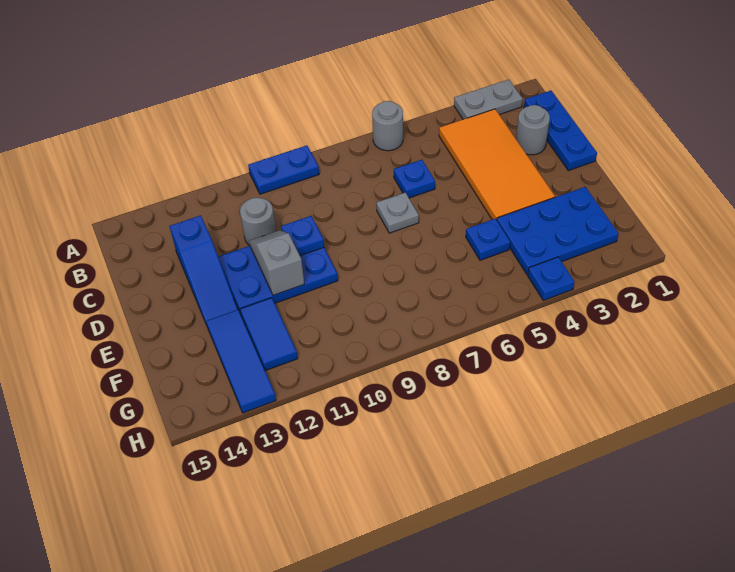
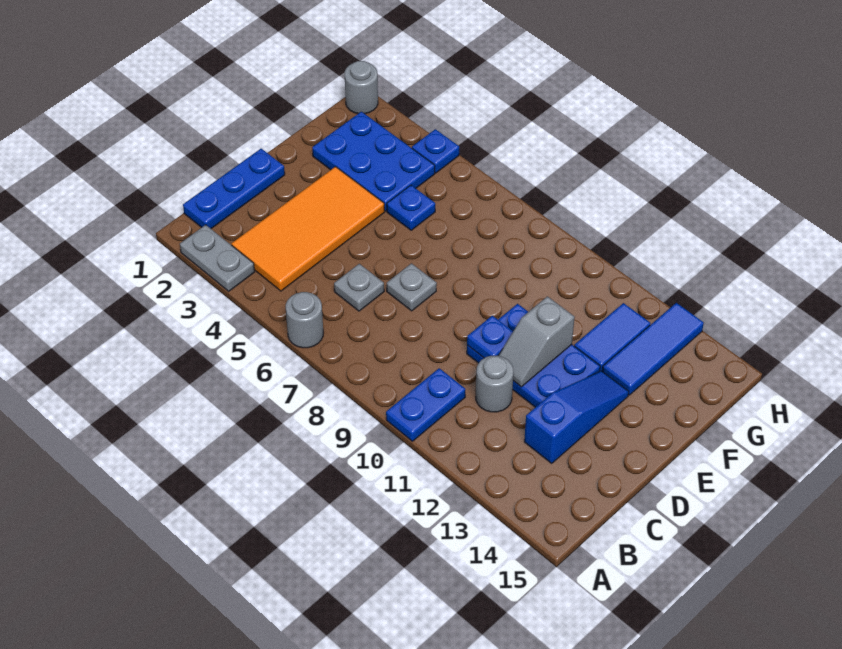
blue 1x2 plate [248,145,319,194] -> blue 1x2 plate turned to [386,368,465,441]
grey 1x1 round brick [516,105,550,155] -> grey 1x1 round brick moved to [345,61,378,114]
blue 1x1 plate [394,160,435,198] -> grey 1x1 plate [334,264,384,311]

